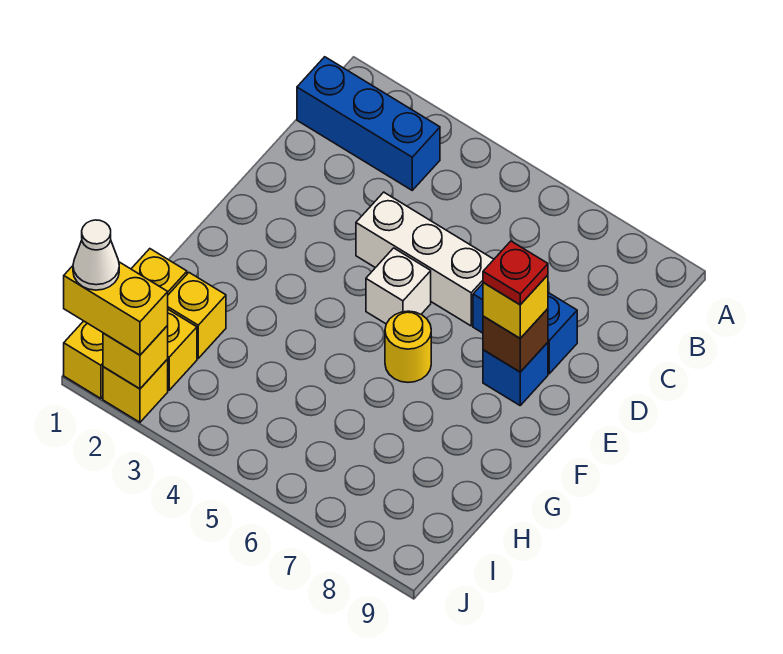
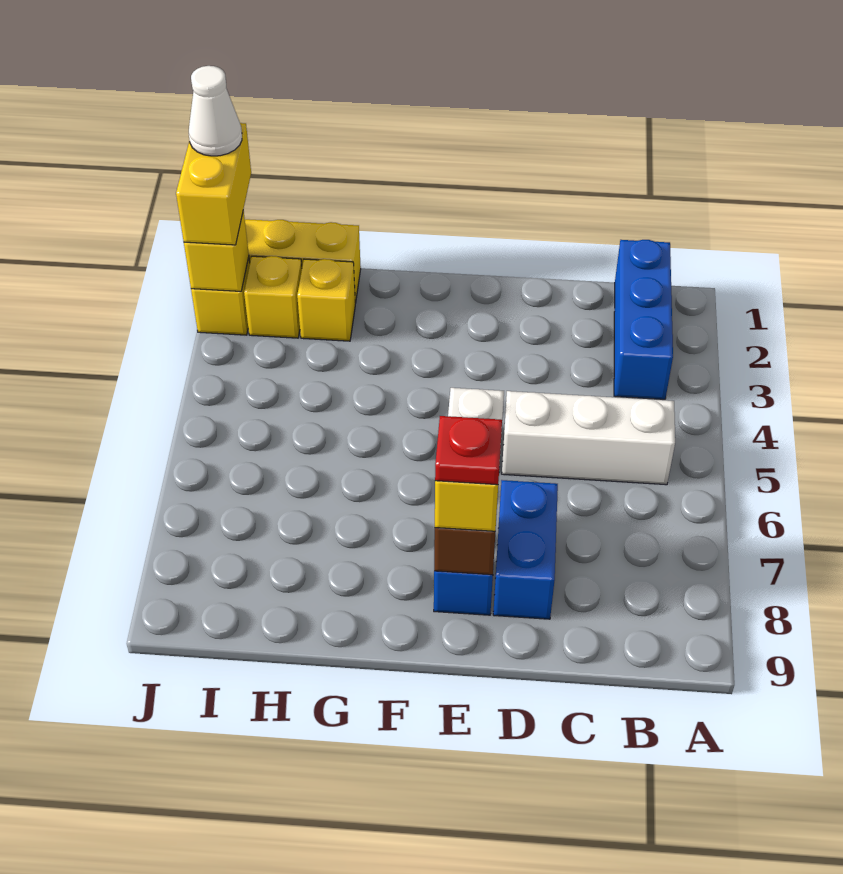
white 1x3 brick [356,192,494,326] -> white 1x3 brick turned to [502,391,675,485]
yellow 1x1 round brick [385,311,431,382] -> none

